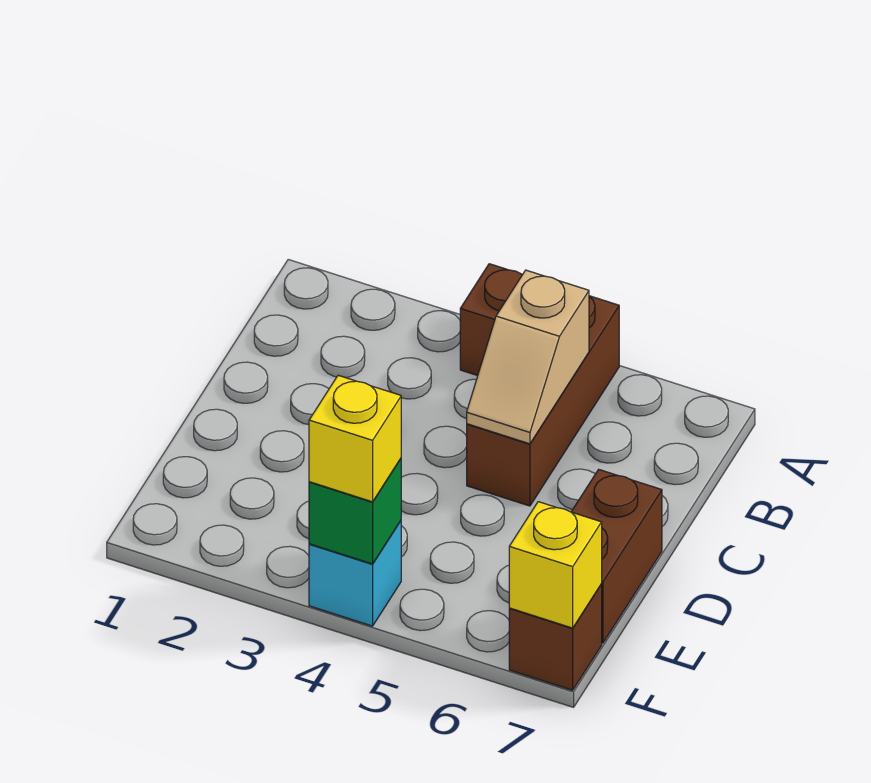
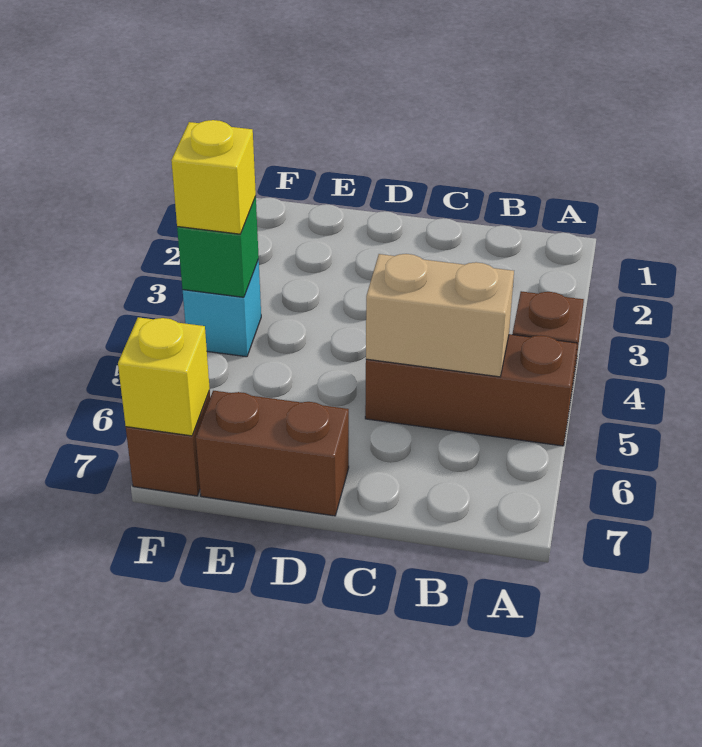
tan 1x2 slope [467,270,589,444] -> tan 1x2 brick [366,254,514,377]

